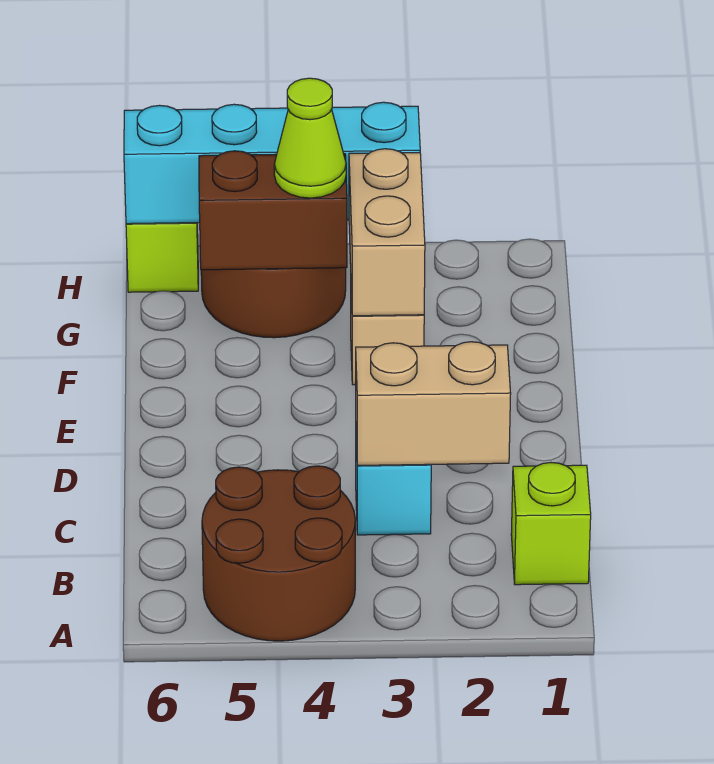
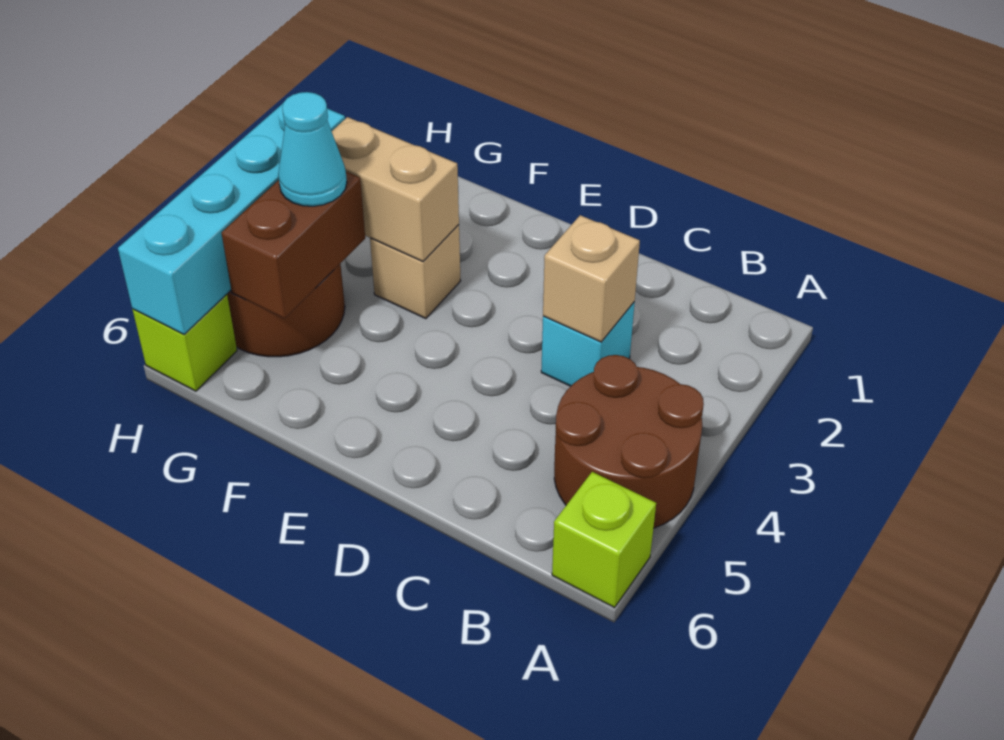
lime 1x1 brick [511,463,591,585] -> lime 1x1 brick moved to [552,472,656,608]
tan 1x2 brick [356,342,511,465] -> tan 1x1 brick [543,215,640,342]
lime 1x1 cone [274,78,346,198] -> cyan 1x1 cone [278,92,347,206]

